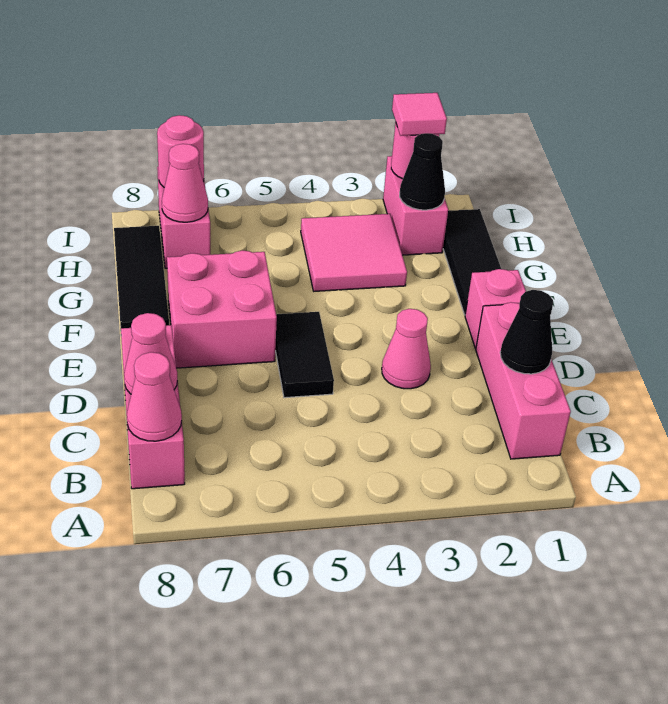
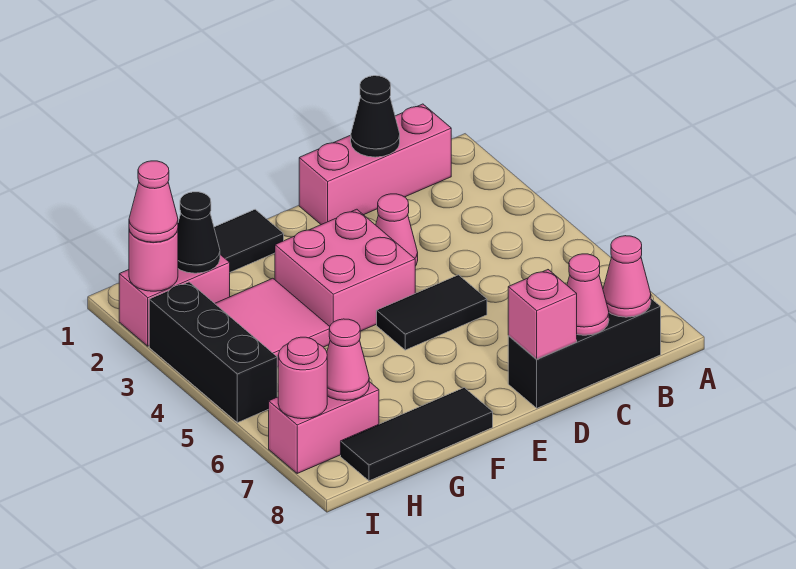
pink 1x3 brick [121,325,185,489] -> black 1x3 brick [508,299,661,408]
pink 1x1 brick [465,269,526,348] -> pink 1x1 brick moved to [508,270,577,359]
pink 2x2 brick [167,250,277,368] -> pink 2x2 brick moved to [275,209,415,331]
pink 1x1 tile [392,93,447,136] -> pink 1x1 cone [129,161,178,242]
none -> black 1x3 brick [149,282,277,423]

